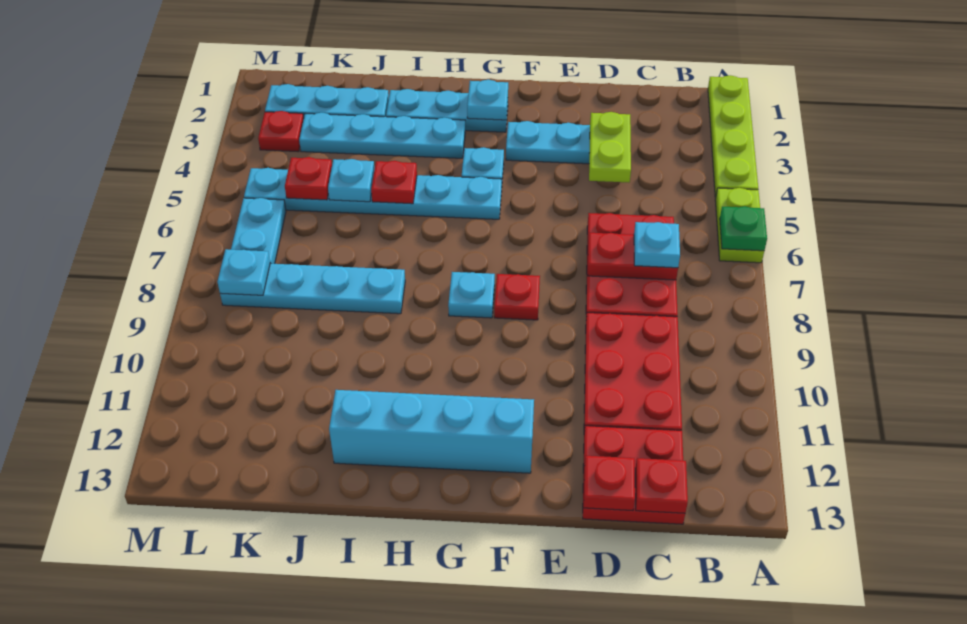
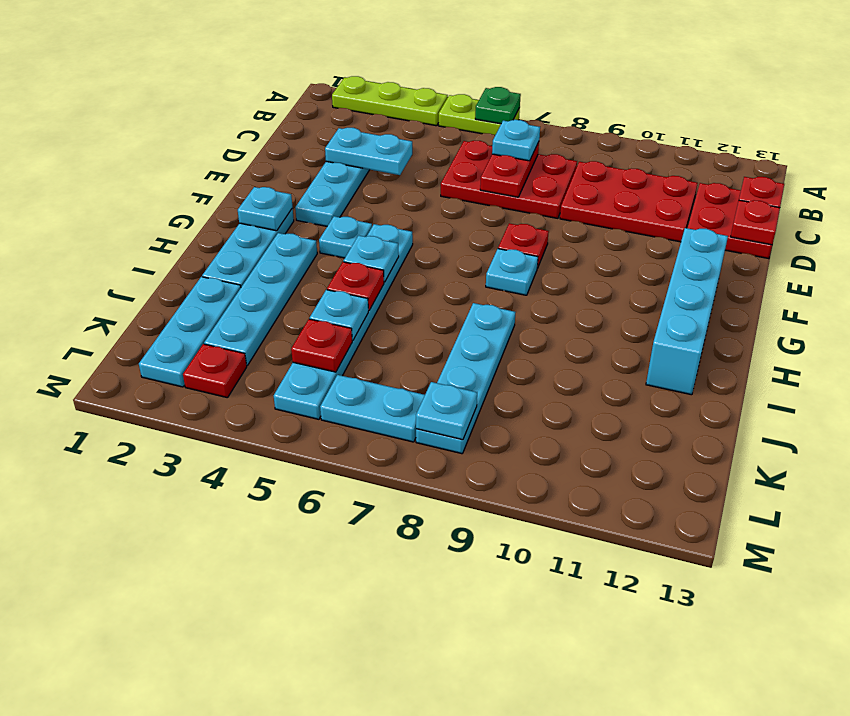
lime 1x4 plate [708,75,758,198] -> lime 1x3 plate [332,76,448,126]
lime 1x2 plate [589,112,631,182] -> cyan 1x2 plate [325,128,412,175]
none -> cyan 1x1 plate [344,235,399,282]

